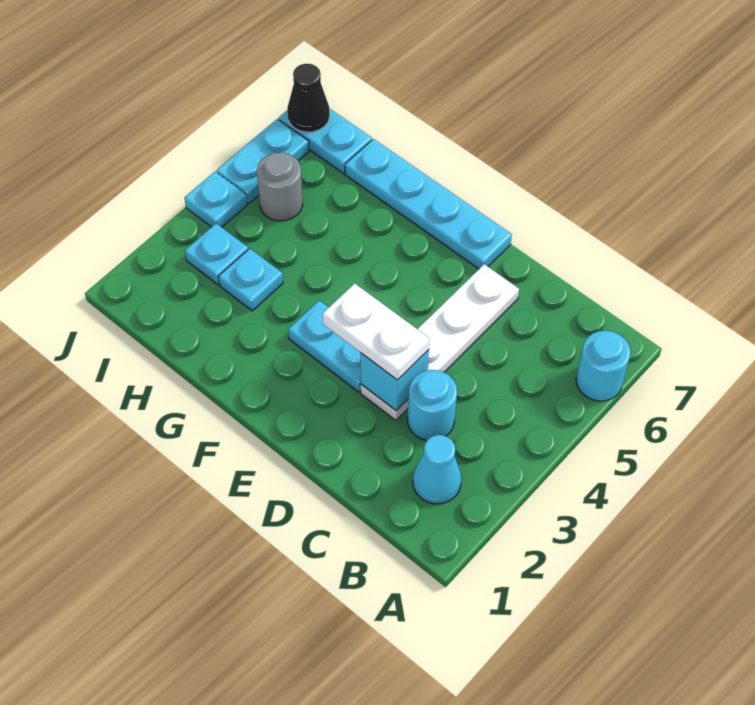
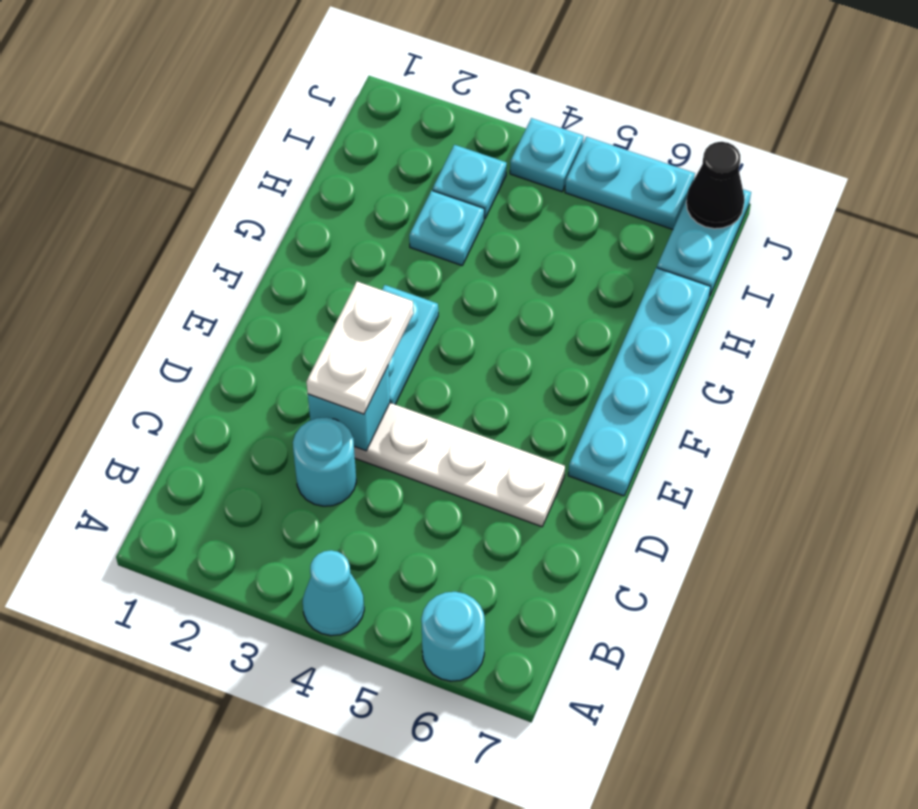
cyan 1x1 cone [413,435,461,504] -> cyan 1x1 cone moved to [303,550,364,636]
grey 1x1 round brick [257,152,303,221] -> none

